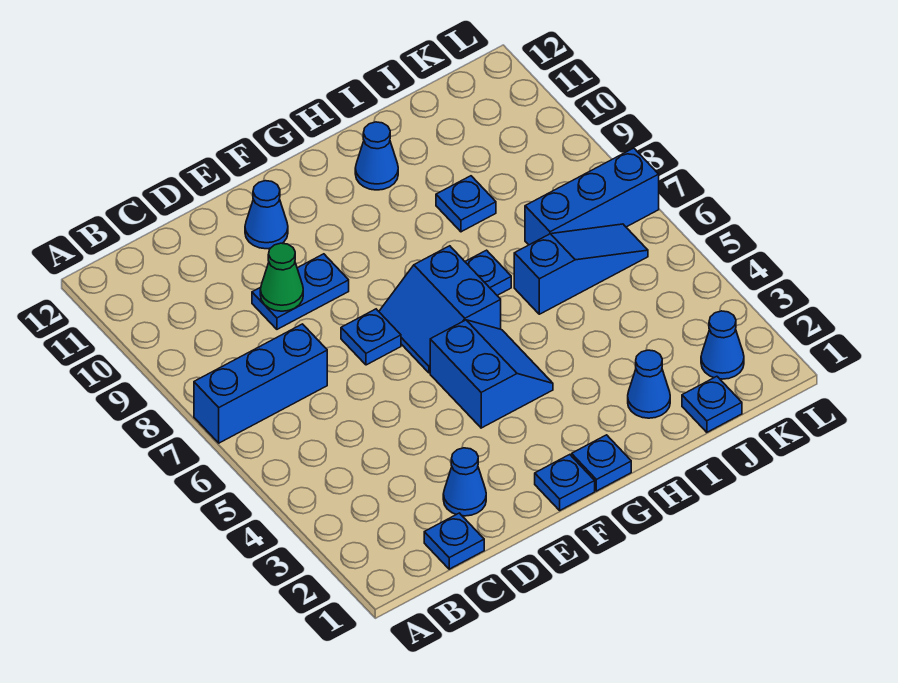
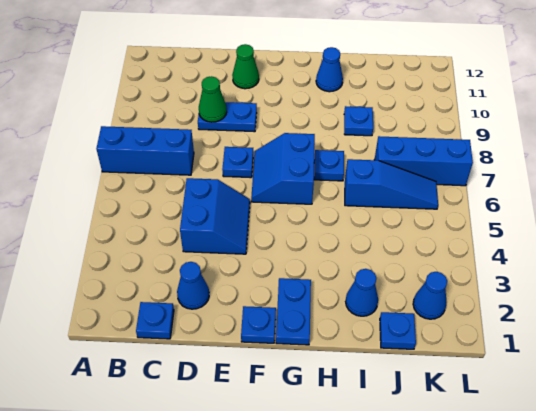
blue 1x1 cone [245,181,288,249] -> green 1x1 cone [232,44,259,89]
blue 2x2 slope [430,320,553,428] -> blue 2x2 slope moved to [180,178,250,254]
blue 1x1 plate [572,435,631,491] -> blue 1x2 plate [276,278,311,345]

